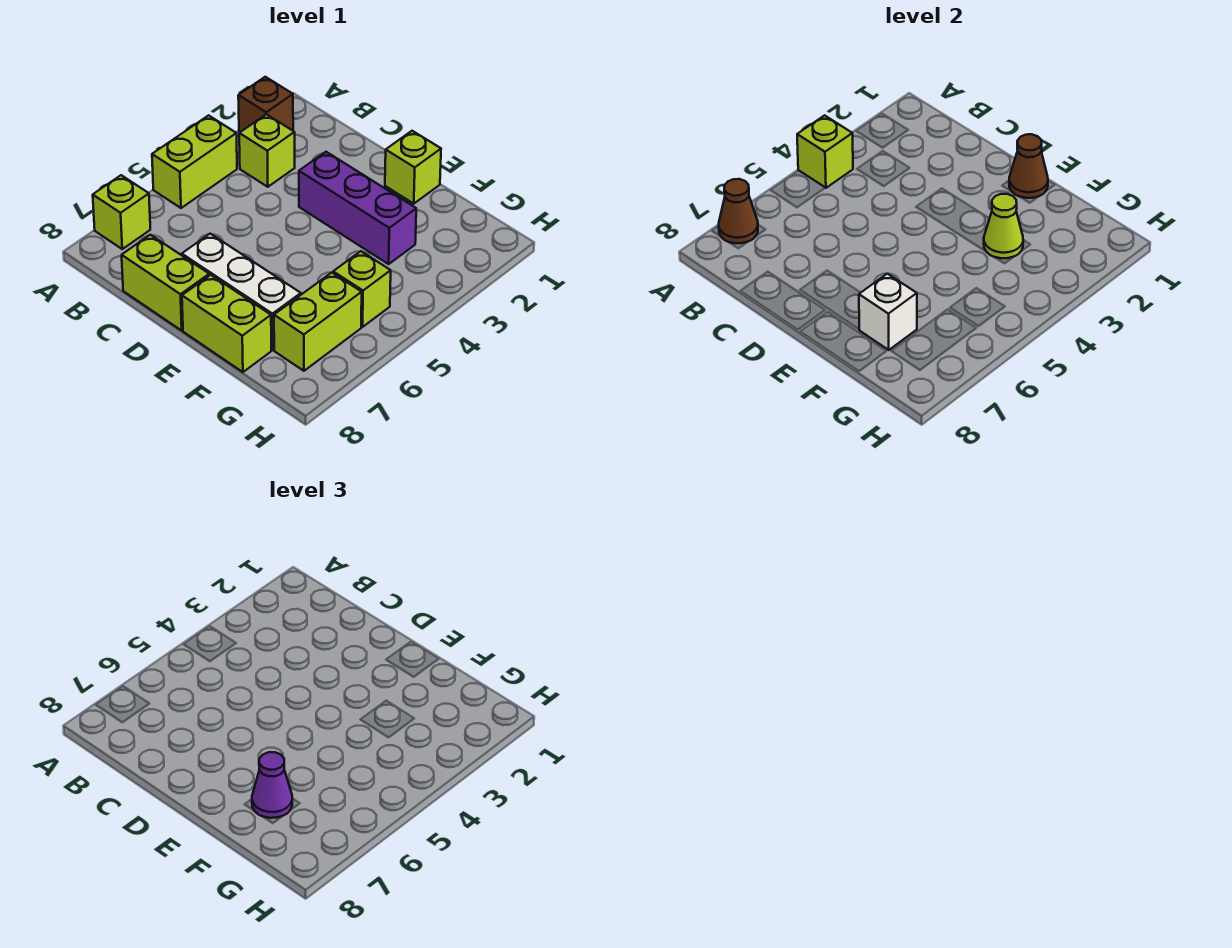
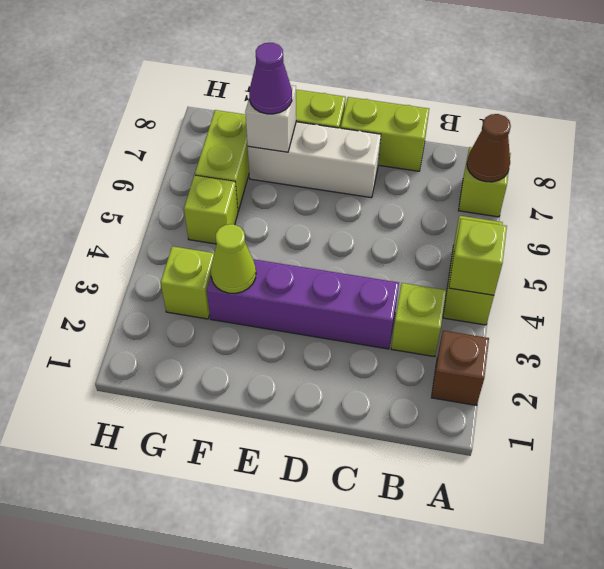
purple 1x3 brick [299,152,416,264] -> purple 1x4 brick [207,259,399,349]
lime 1x1 brick [385,131,441,204] -> lime 1x1 brick moved to [161,246,214,319]
brown 1x1 cone [1009,134,1048,198] -> none

